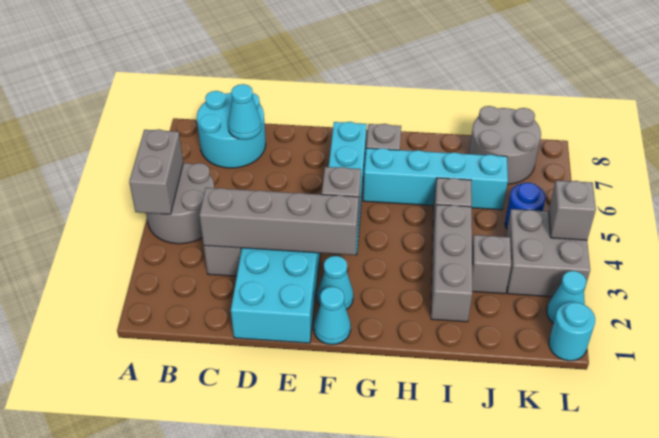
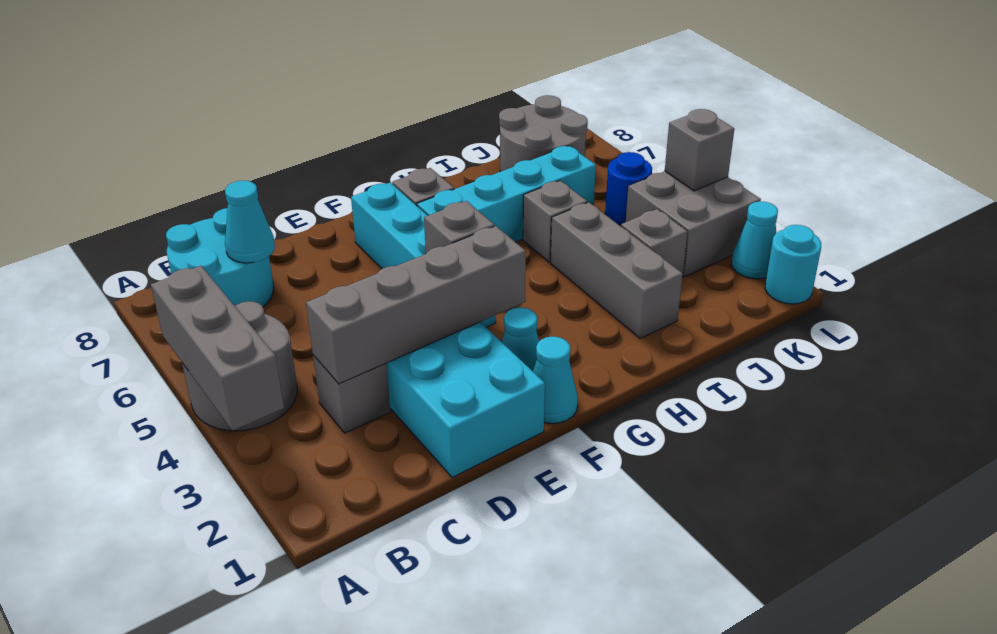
grey 1x2 brick [129,129,183,214] -> grey 1x3 brick [151,266,284,431]

